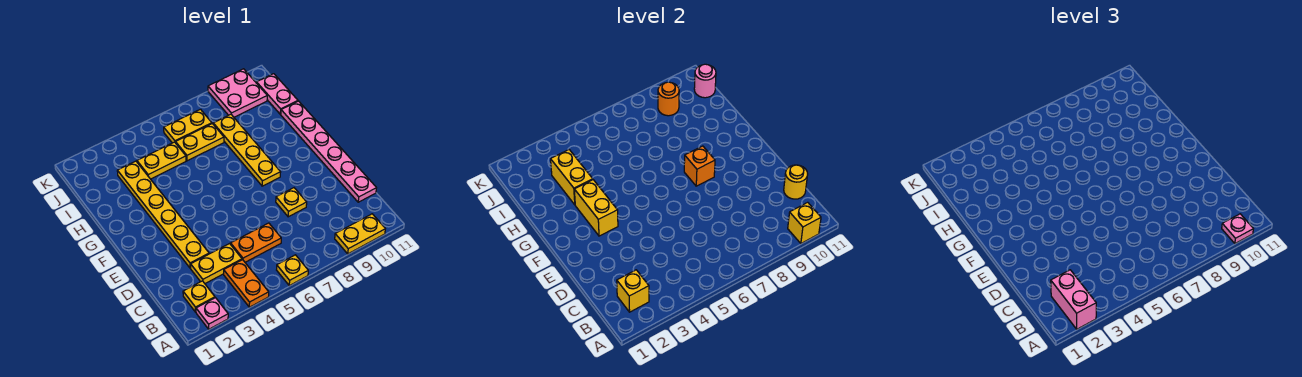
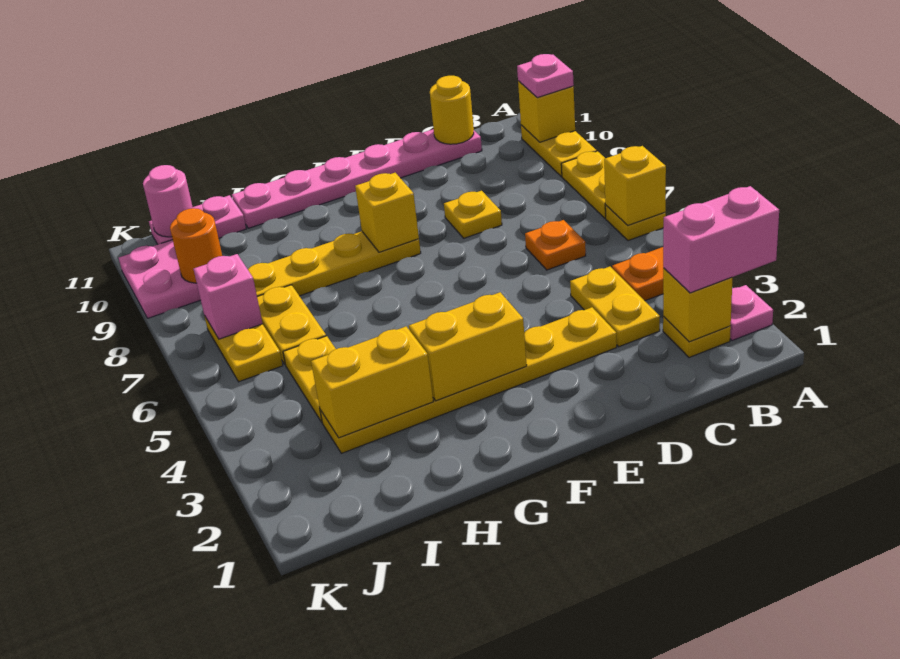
none -> yellow 1x1 brick [604,146,666,225]
none -> yellow 1x2 plate [561,151,606,218]
orange 1x2 plate [231,223,281,262] -> orange 1x1 plate [525,220,586,270]
orange 1x1 brick [684,146,715,186] -> yellow 1x1 brick [355,173,419,252]
none -> pink 1x1 brick [194,254,263,339]

